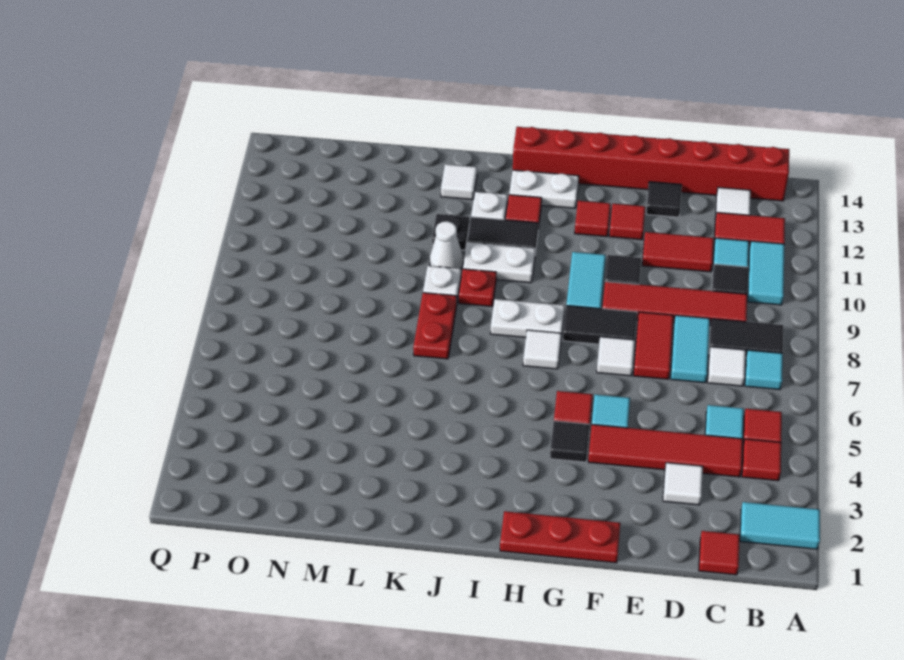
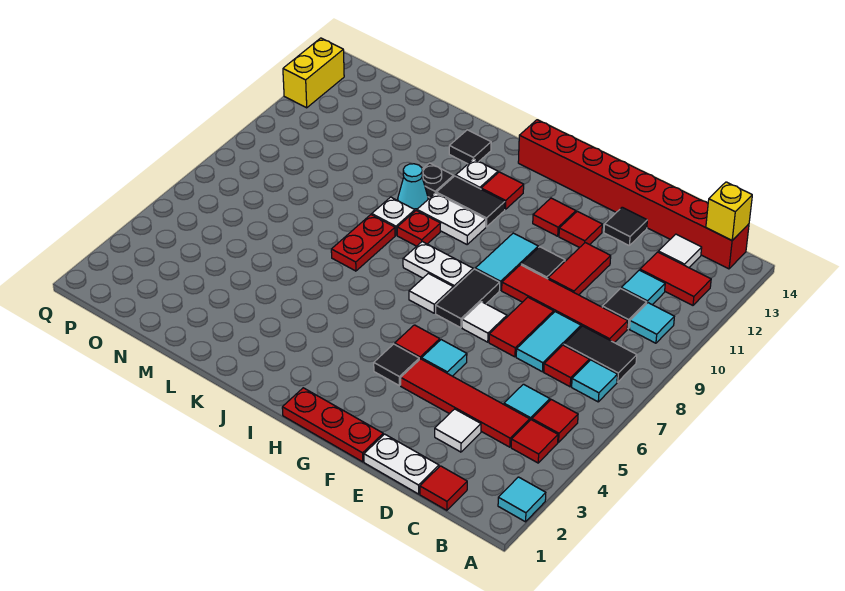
cyan 1x2 tile [740,502,820,549] -> cyan 1x1 tile [498,477,546,522]
cyan 1x2 tile [748,241,784,305] -> cyan 1x1 tile [629,303,674,343]
none -> yellow 1x1 brick [706,182,752,240]
white 1x1 tile [708,347,746,386] -> red 1x1 tile [544,345,589,387]
red 1x2 tile [642,232,714,272] -> red 1x2 tile turned to [548,243,611,295]
black 1x2 tile [563,306,637,344] -> black 1x2 tile turned to [436,269,500,328]
white 1x2 plate [509,170,579,208] -> white 1x2 plate moved to [364,434,439,494]
white 1x1 cone [430,221,463,269] -> cyan 1x1 cone [398,164,428,211]
white 1x1 tile [441,164,477,200] -> black 1x1 tile [449,130,491,164]
none -> yellow 1x2 brick [283,38,344,108]

